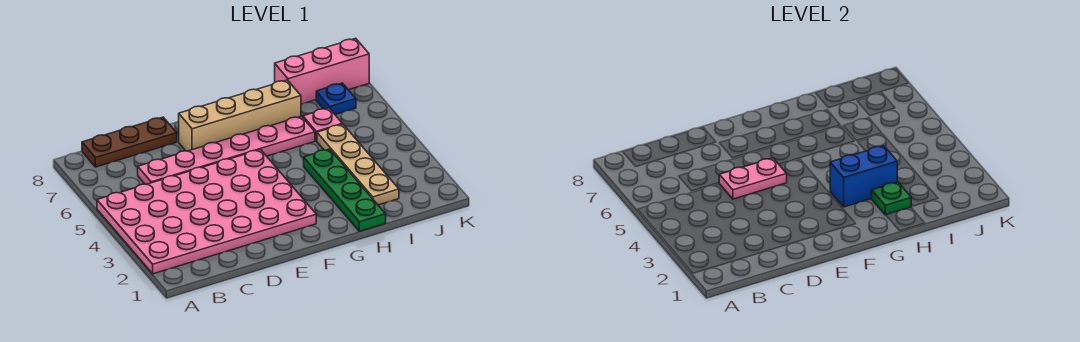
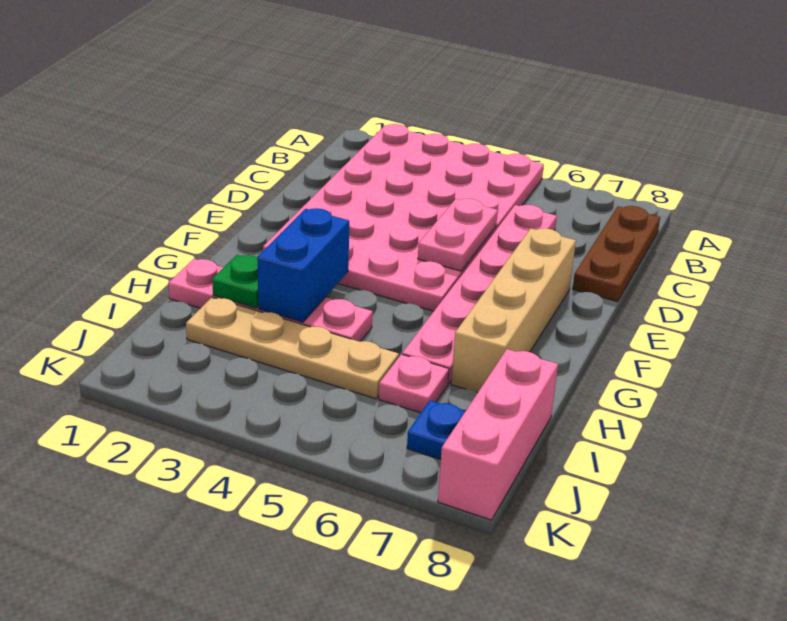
green 1x4 plate [304,149,386,231] -> pink 1x4 plate [169,259,373,342]

